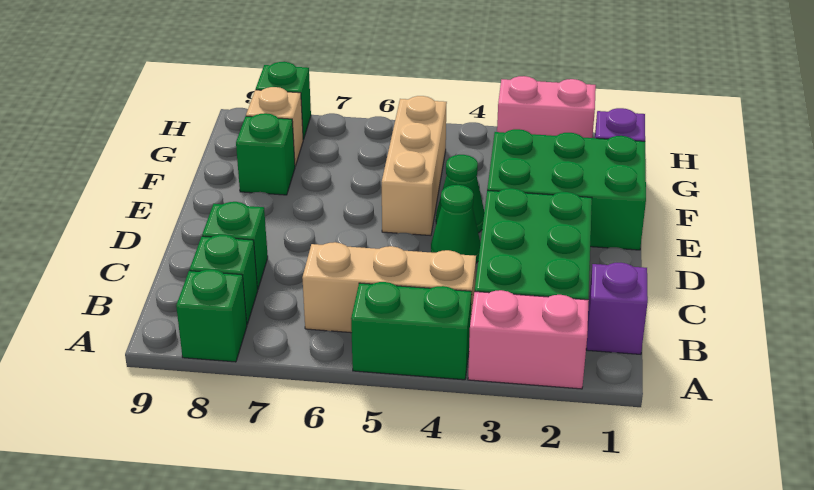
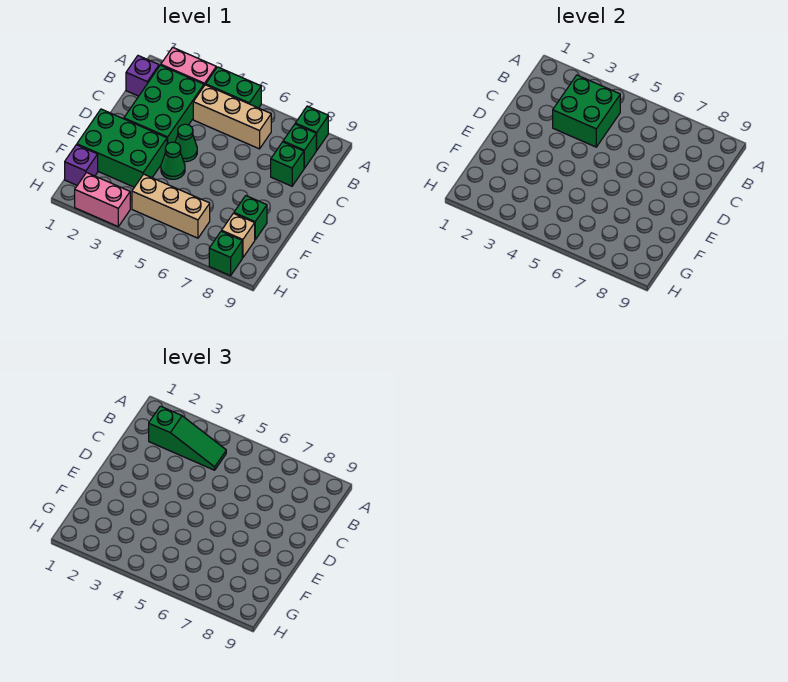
none -> green 1x3 slope [149,406,226,470]
none -> green 2x2 brick [553,75,620,147]
tan 1x3 brick [382,96,447,236] -> tan 1x3 brick turned to [132,174,210,238]

